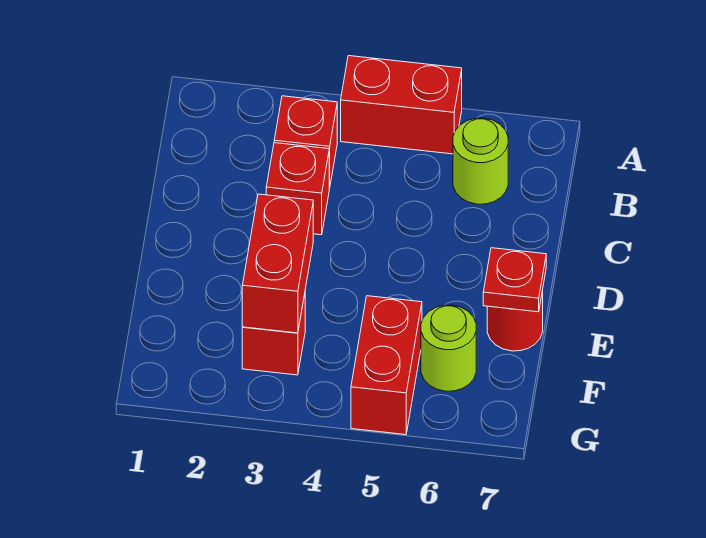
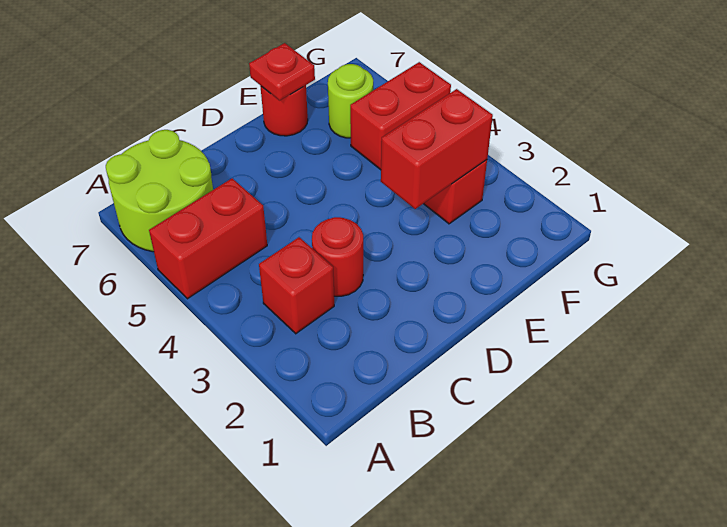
red 1x2 brick [341,56,462,154] -> red 1x2 brick turned to [149,178,267,299]
lime 1x1 round brick [453,118,508,204] -> lime 2x2 round brick [106,130,213,252]
red 1x1 brick [266,143,329,235] -> red 1x1 round brick [312,217,363,296]

